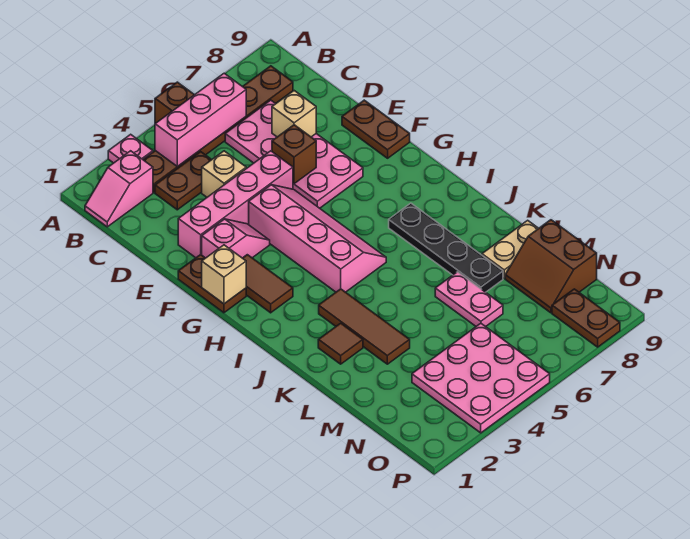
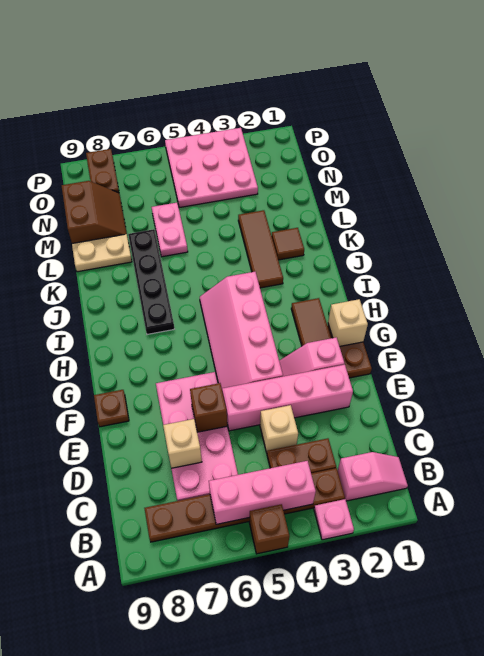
brown 1x2 plate [342,100,410,158] -> brown 1x1 plate [94,390,129,427]

